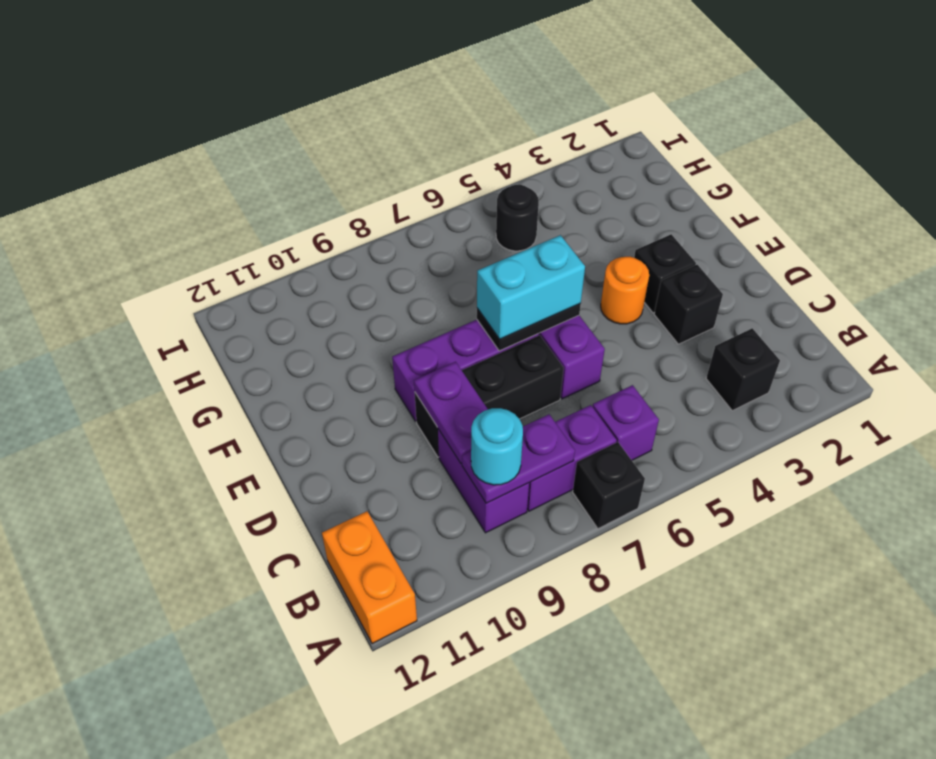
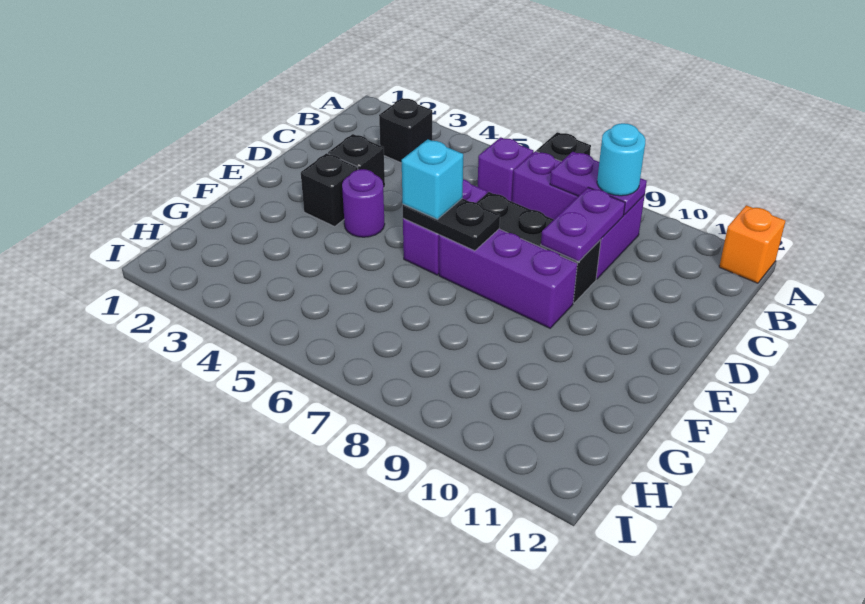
orange 1x2 brick [322,511,417,644] -> orange 1x1 brick [719,205,785,283]
orange 1x1 round brick [601,257,649,324] -> purple 1x1 round brick [342,169,385,237]
cyan 1x2 brick [477,235,585,339] -> cyan 1x1 brick [402,139,463,219]
black 1x1 round brick [496,185,539,251] -> none

